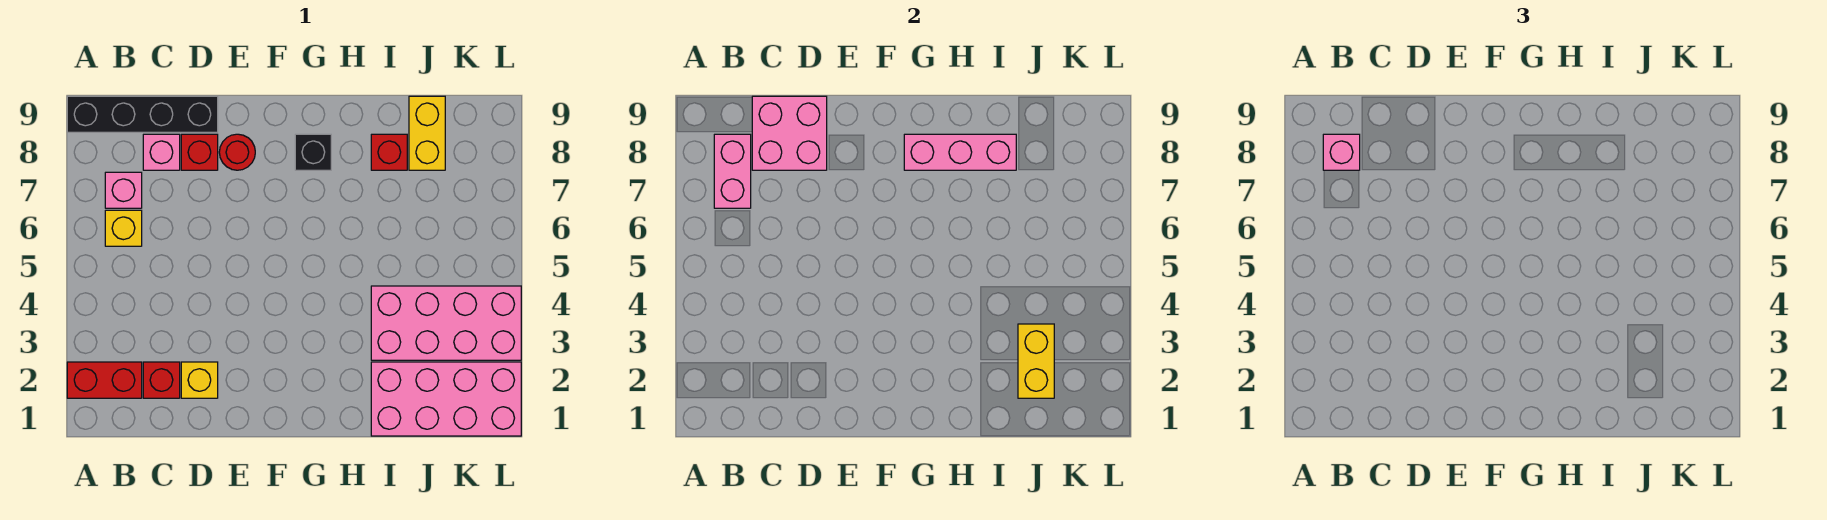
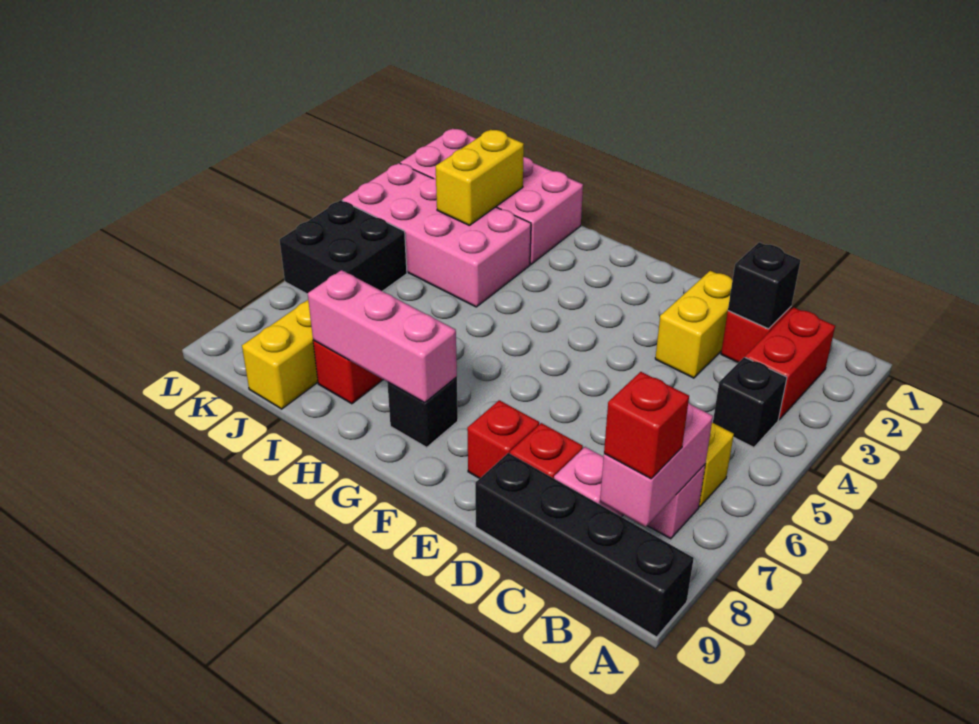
red 1x2 brick [67,362,142,398] -> red 1x2 brick turned to [745,307,835,420]
none -> black 1x1 brick [713,357,787,447]
pink 1x1 brick [1323,134,1360,170] -> red 1x1 brick [604,372,689,479]
none -> black 1x1 brick [728,242,801,329]
pink 2x2 brick [752,96,827,170] -> none
yellow 1x1 brick [181,362,218,398] -> yellow 1x2 brick [655,271,732,378]
red 1x1 round brick [219,134,255,170] -> red 1x1 brick [467,400,539,479]
none -> black 2x2 brick [280,200,407,294]

